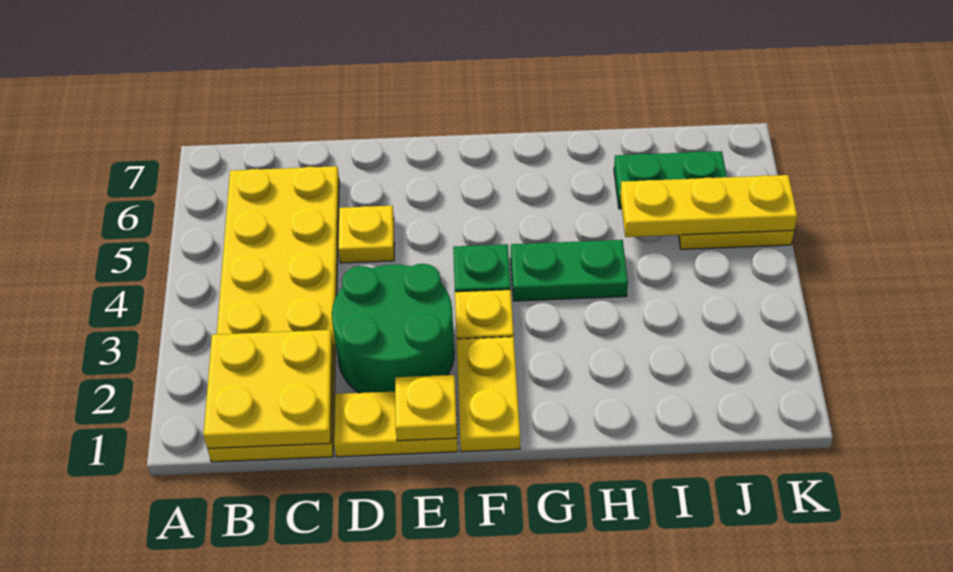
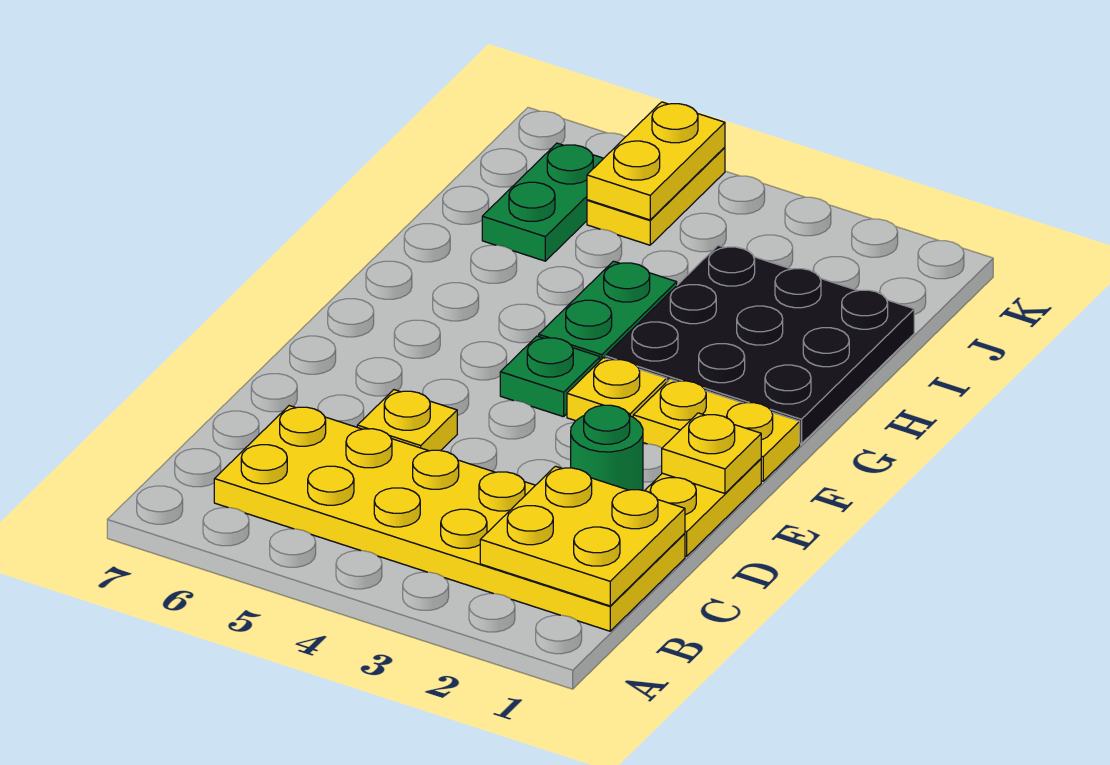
green 2x2 round brick [332,264,454,393] -> green 1x1 round brick [571,405,643,490]
none -> black 3x3 plate [605,245,914,444]
yellow 1x3 plate [620,175,797,237] -> yellow 1x2 plate [587,102,725,220]

